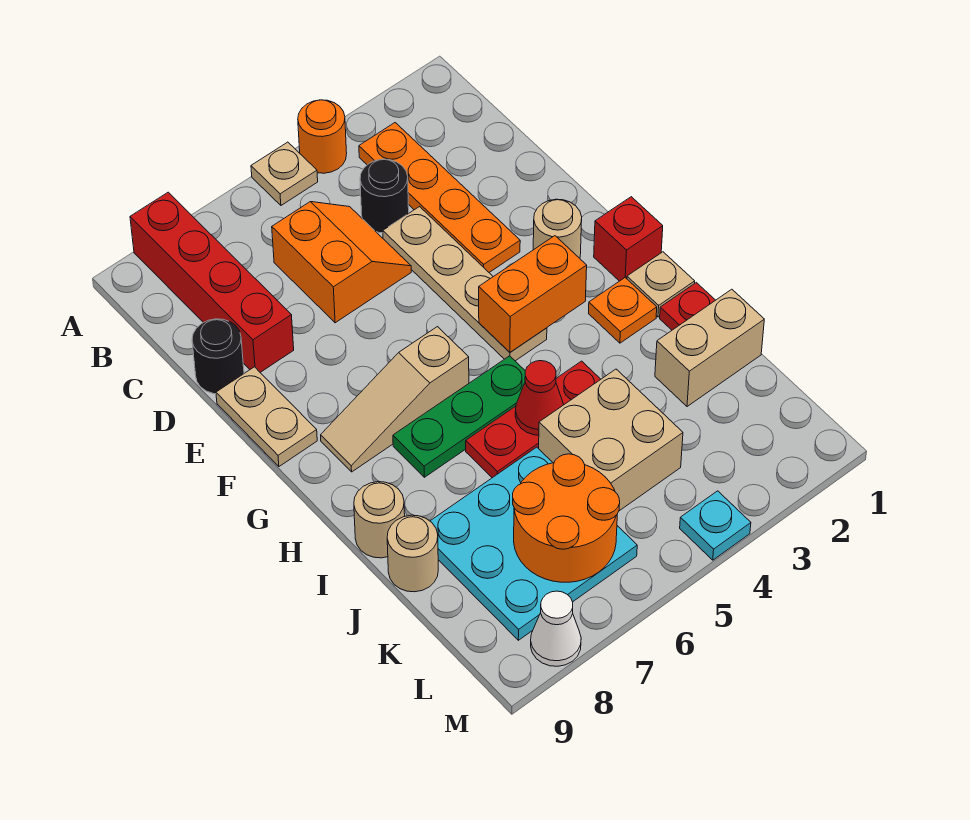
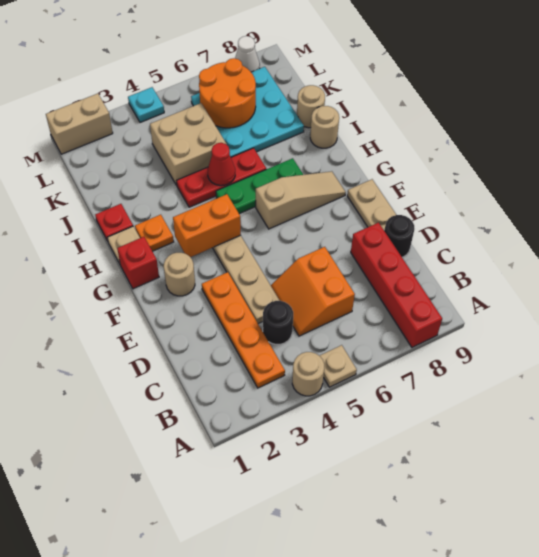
orange 1x1 round brick [298,100,347,173] -> tan 1x1 round brick [292,352,324,396]
tan 1x2 brick [655,289,764,407] -> tan 1x2 brick moved to [46,94,113,154]

